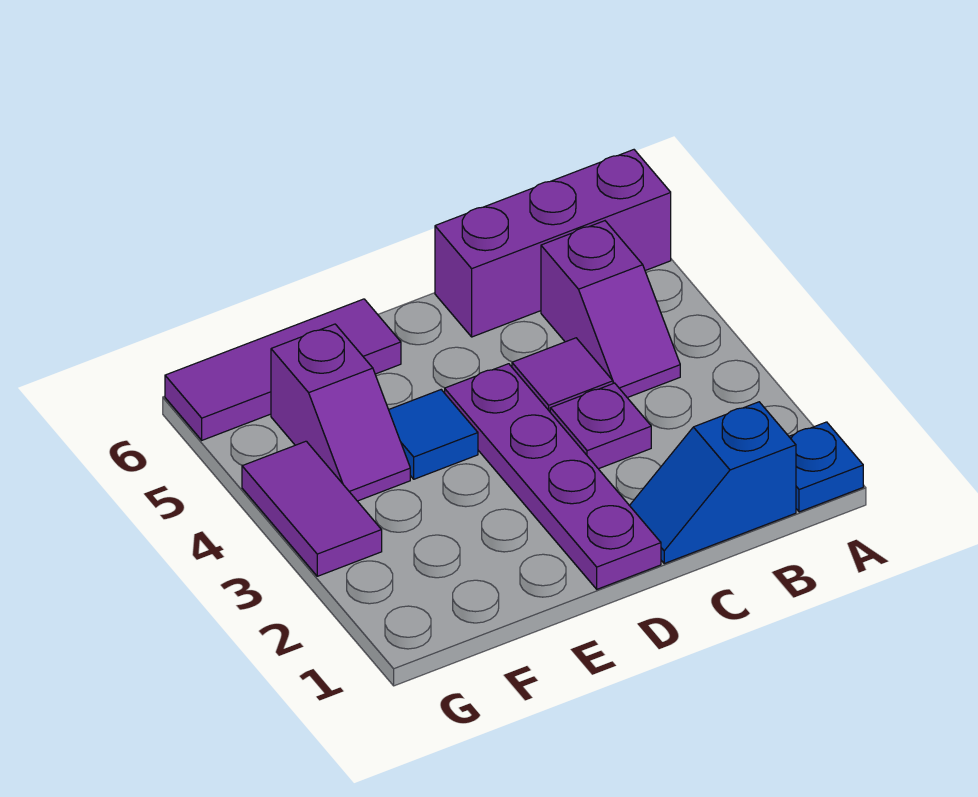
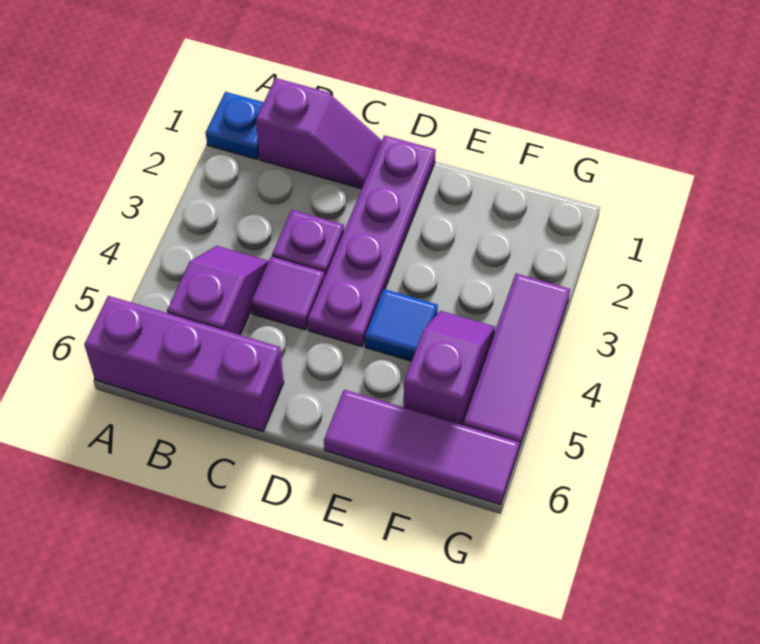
blue 1x2 slope [629,402,796,563] -> purple 1x2 slope [256,78,382,189]
purple 1x2 tile [242,441,382,576] -> purple 1x3 tile [463,274,570,448]

